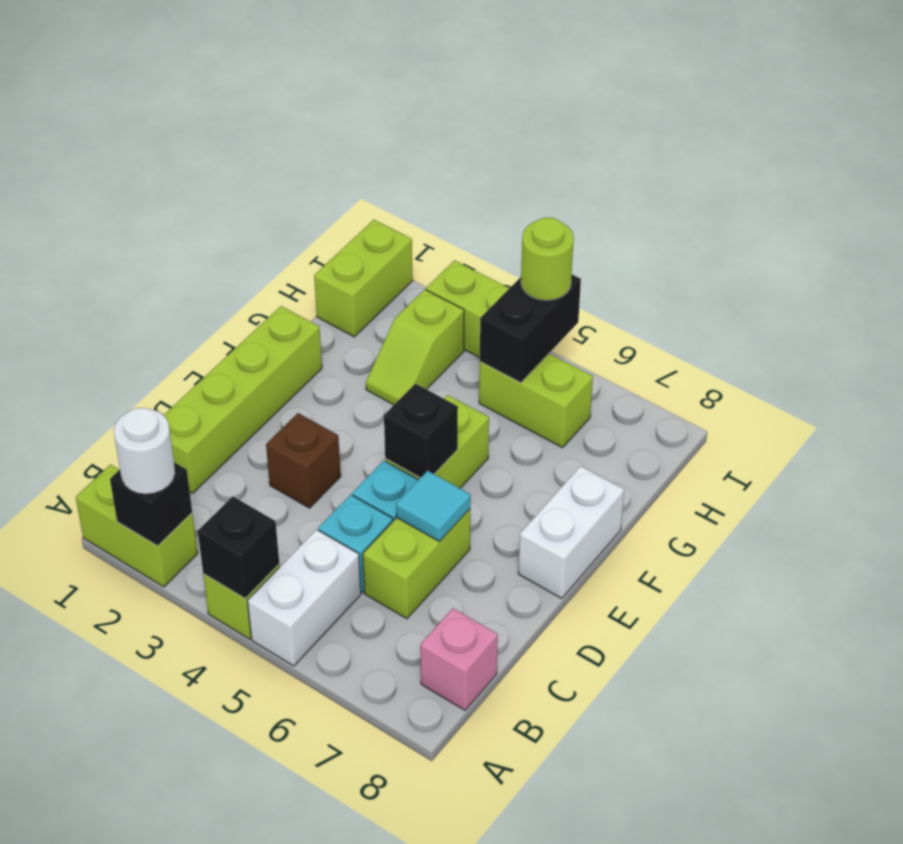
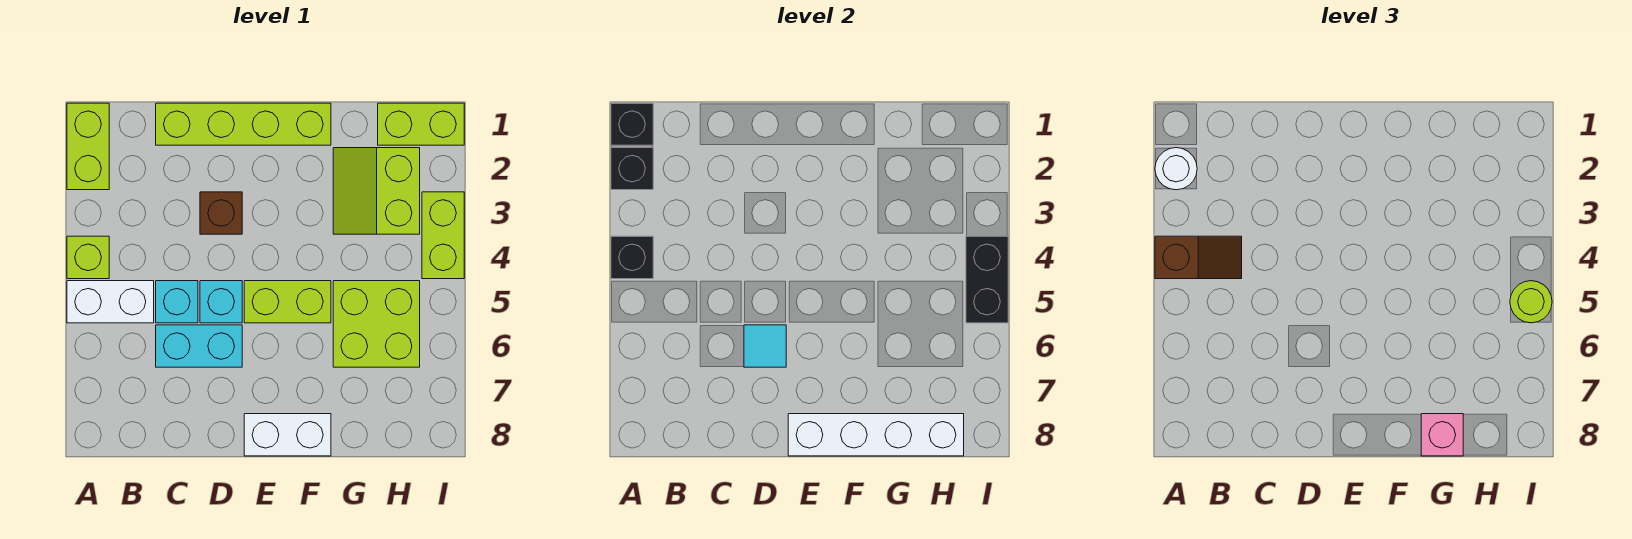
none -> brown 1x2 slope [1155,236,1242,279]
pink 1x1 brick [420,608,498,710] -> pink 1x1 brick moved to [1421,414,1463,456]
lime 1x2 brick [363,509,470,619] -> cyan 1x2 brick [156,325,242,367]
black 1x1 brick [384,384,458,478] -> black 1x1 brick moved to [611,103,653,145]
none -> white 1x4 brick [788,414,964,456]
lime 1x2 slope [366,289,464,405] -> lime 2x2 slope [333,148,420,234]
lime 1x2 brick [479,354,593,448] -> lime 2x2 brick [333,281,420,367]
black 1x2 brick [480,275,581,383] -> black 1x2 brick turned to [966,236,1008,323]

